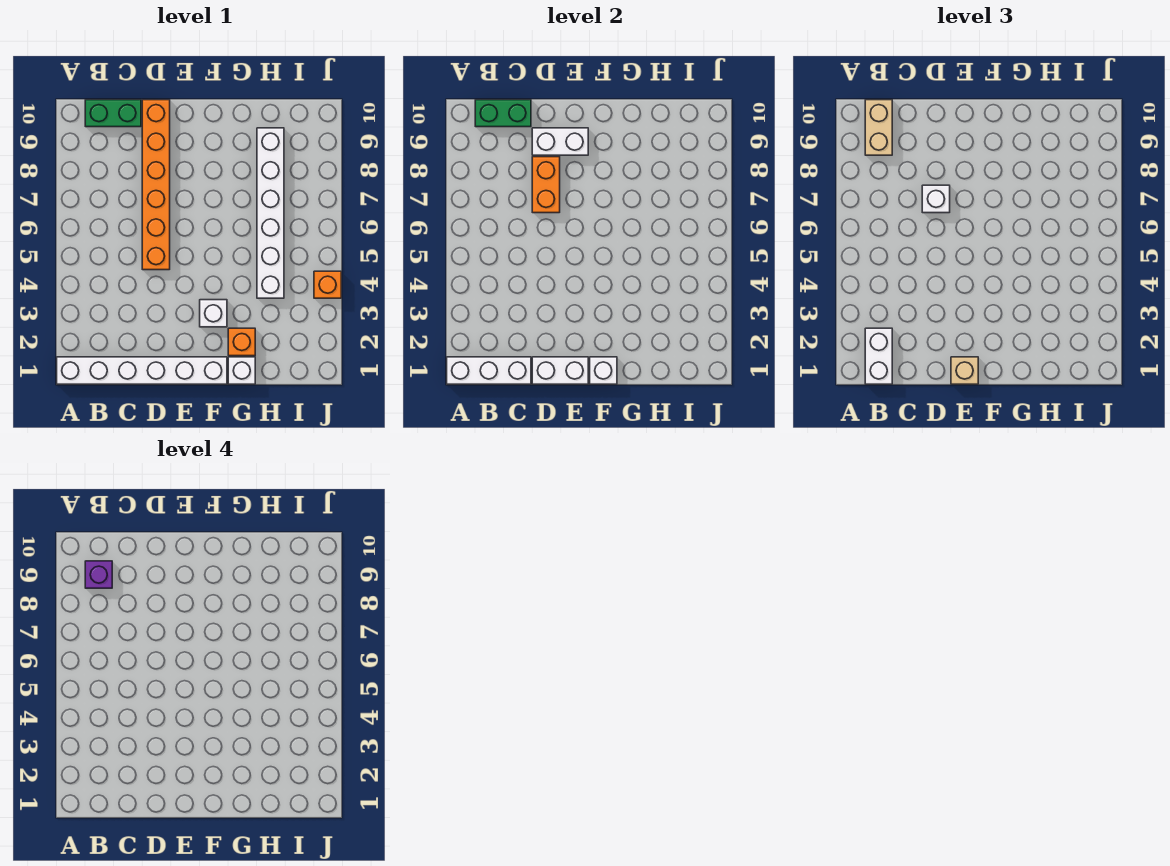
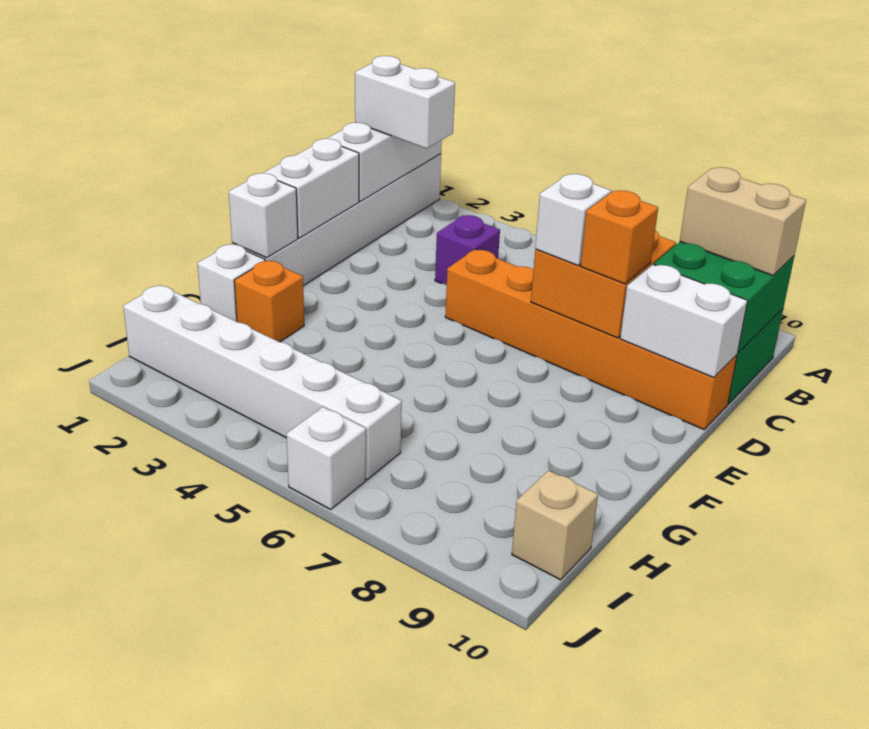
purple 1x1 brick [85,561,112,588] -> purple 1x1 brick moved to [435,215,500,285]
green 1x2 brick [475,100,531,127] -> green 2x2 brick [654,242,794,353]
orange 1x2 brick [532,157,560,213] -> orange 2x2 brick [531,230,676,338]
white 1x2 brick [532,128,588,155] -> white 1x2 brick turned to [620,264,748,378]
tan 1x1 brick [951,357,978,384] -> tan 1x1 brick moved to [512,470,598,580]
white 1x1 brick [200,300,227,327] -> white 1x1 brick moved to [287,407,366,509]
white 1x6 brick [257,128,284,298] -> white 1x6 brick moved to [123,285,402,480]
orange 1x1 brick [314,271,341,298] -> orange 1x1 brick moved to [580,191,658,284]

